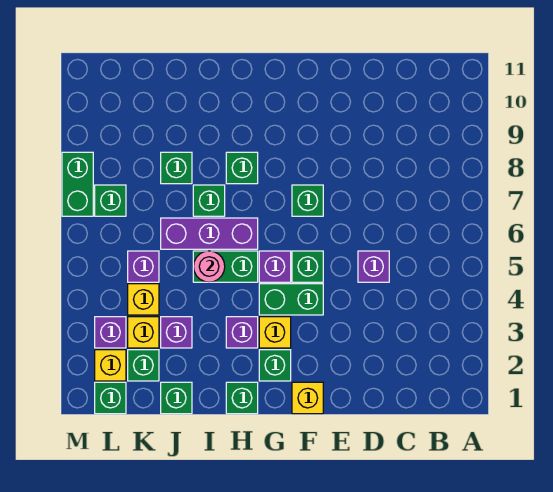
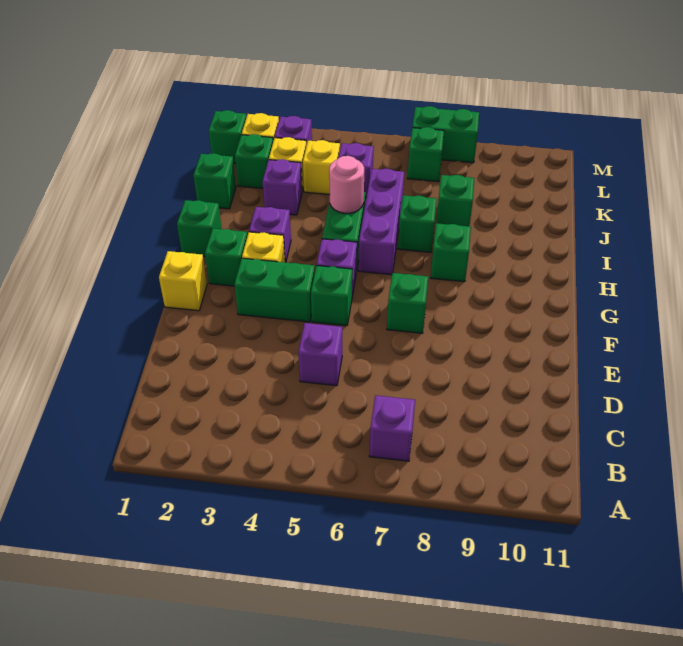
none -> purple 1x1 brick [369,395,415,461]
green 1x2 brick [259,284,323,315] -> green 1x2 brick turned to [234,258,315,322]

